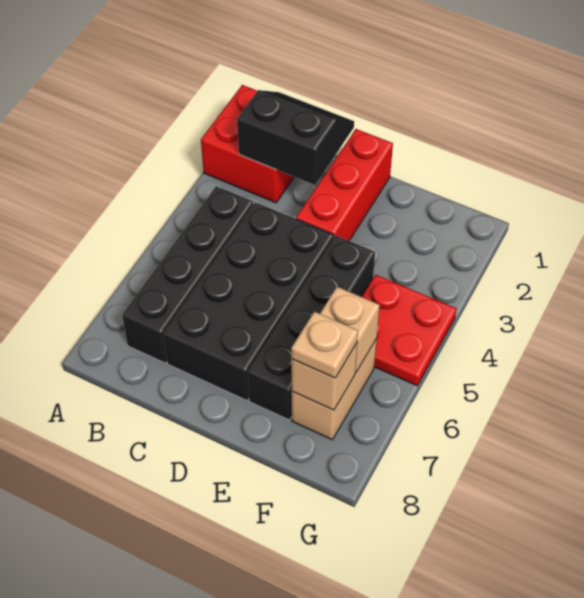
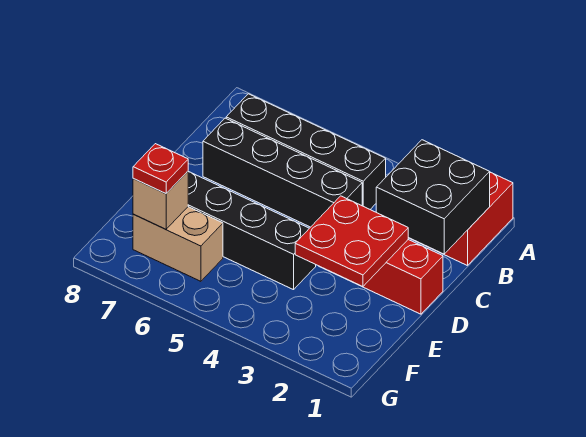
black 2x2 slope [237,90,354,185] -> black 2x2 brick [376,140,490,254]
black 2x4 brick [163,202,334,401] -> black 1x4 brick [203,118,362,227]
red 2x2 plate [362,275,456,386] -> red 2x2 plate moved to [295,196,408,286]
tan 1x1 brick [320,287,380,372] -> none
tan 1x1 plate [291,312,358,378] -> red 1x1 plate [133,144,188,194]

